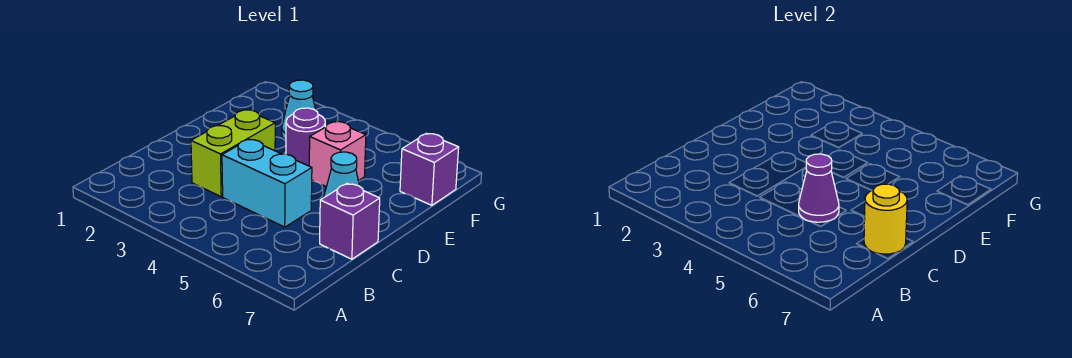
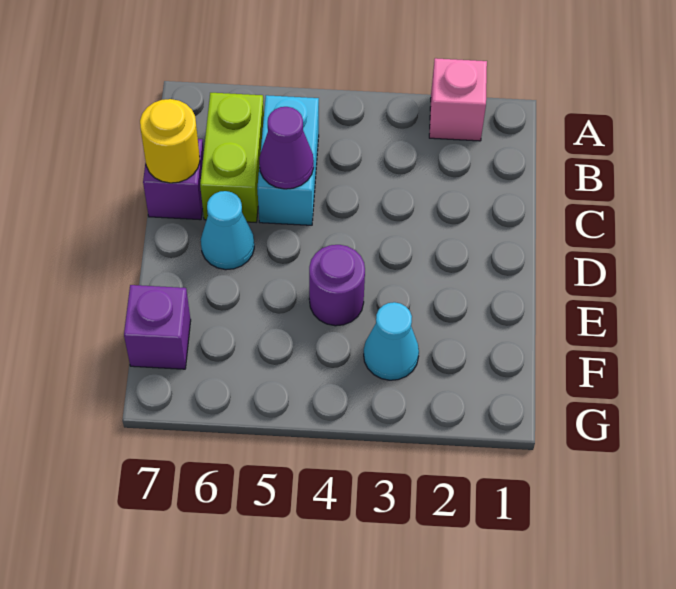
lime 1x2 brick [191,110,275,197] -> lime 1x2 brick moved to [200,93,264,222]
cyan 1x2 brick [222,140,312,227] -> cyan 1x2 brick turned to [257,95,319,225]
pink 1x1 brick [309,122,366,187] -> pink 1x1 brick moved to [429,58,487,141]

